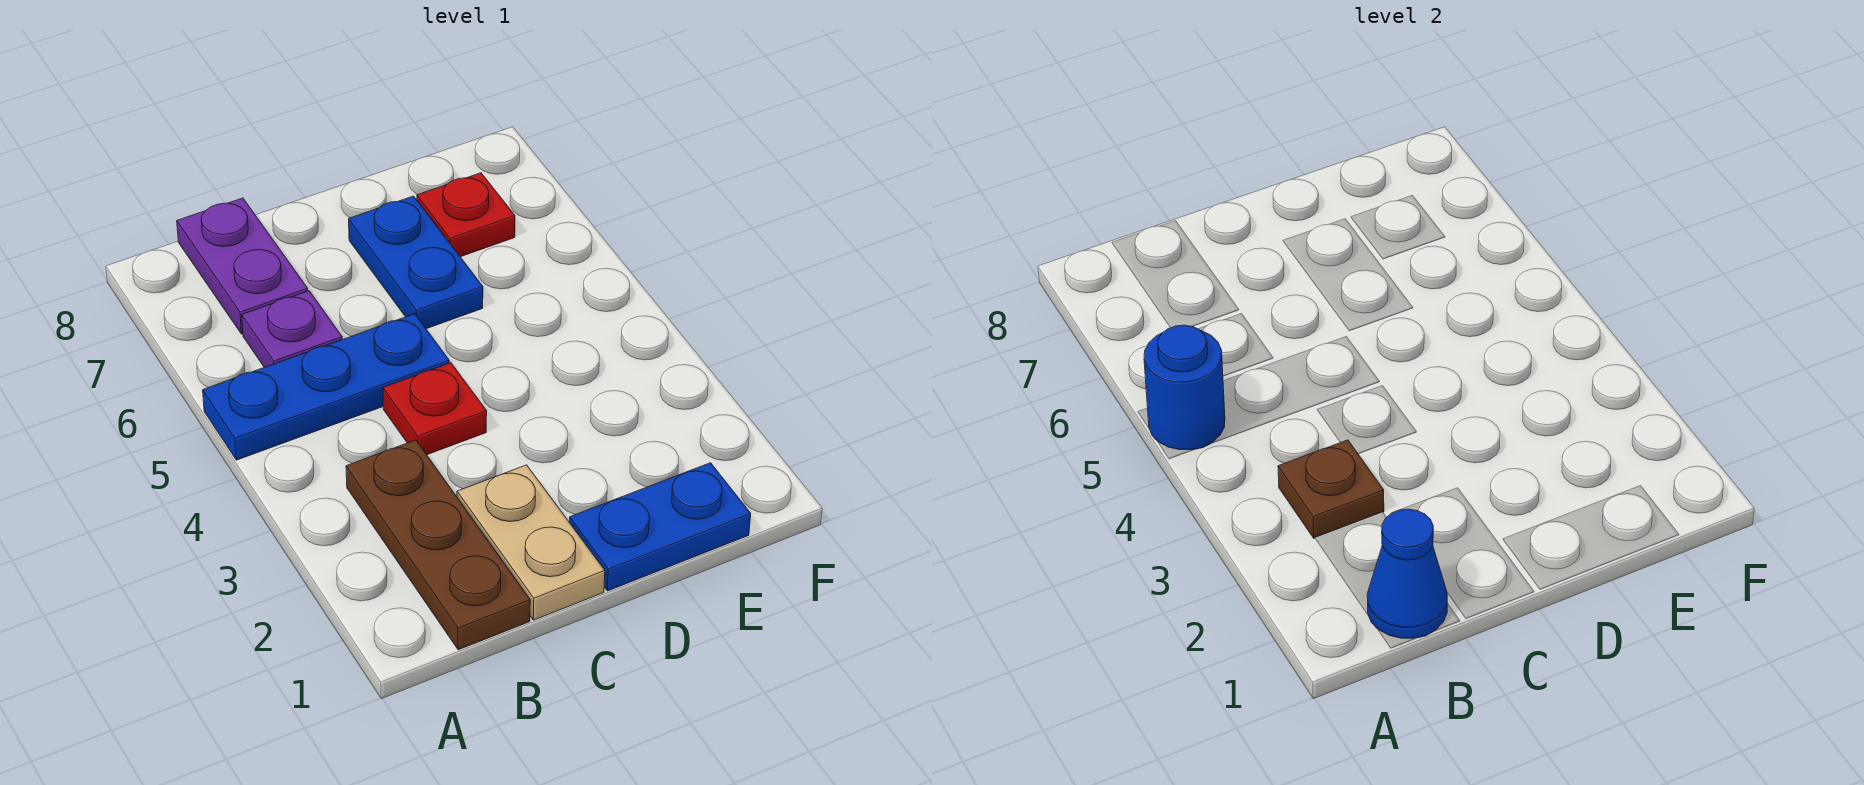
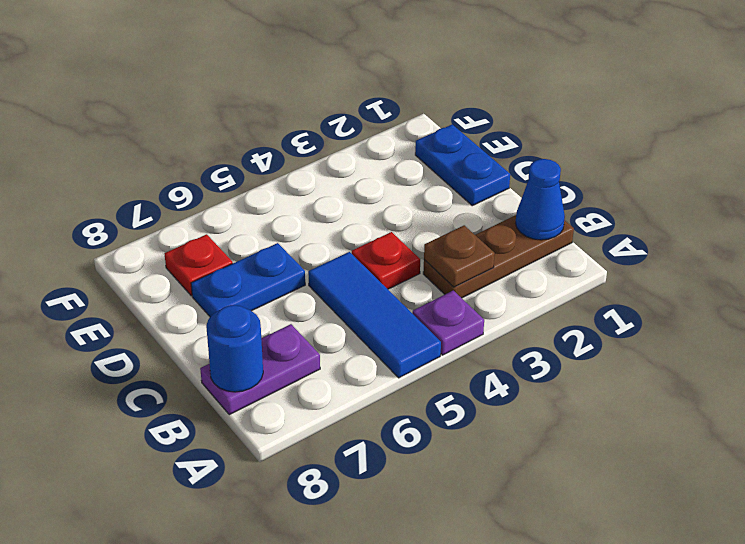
blue 1x3 plate [203,314,449,460] -> blue 1x3 tile [308,252,441,378]
blue 1x1 round brick [1144,325,1225,450] -> blue 1x1 round brick moved to [206,305,263,392]
purple 1x1 plate [242,291,342,367] -> purple 1x1 plate moved to [412,290,484,355]
tan 1x2 plate [457,465,605,620] -> none

